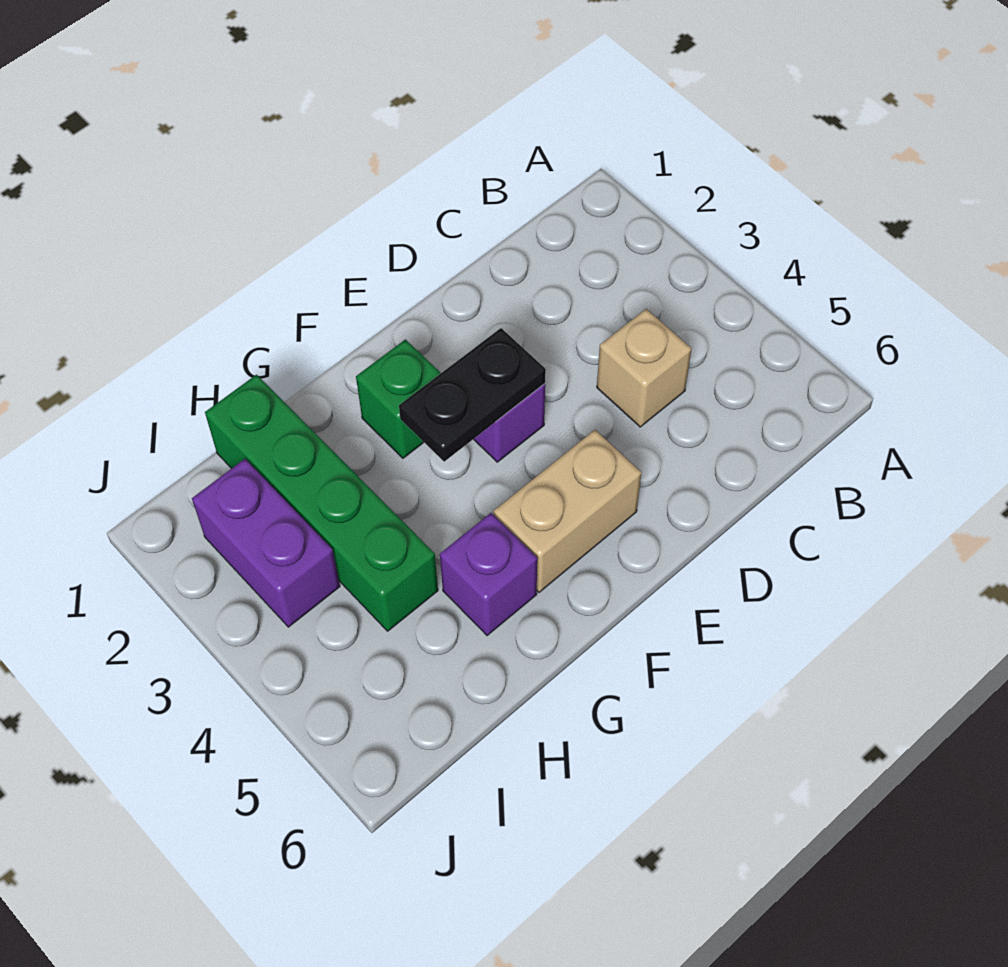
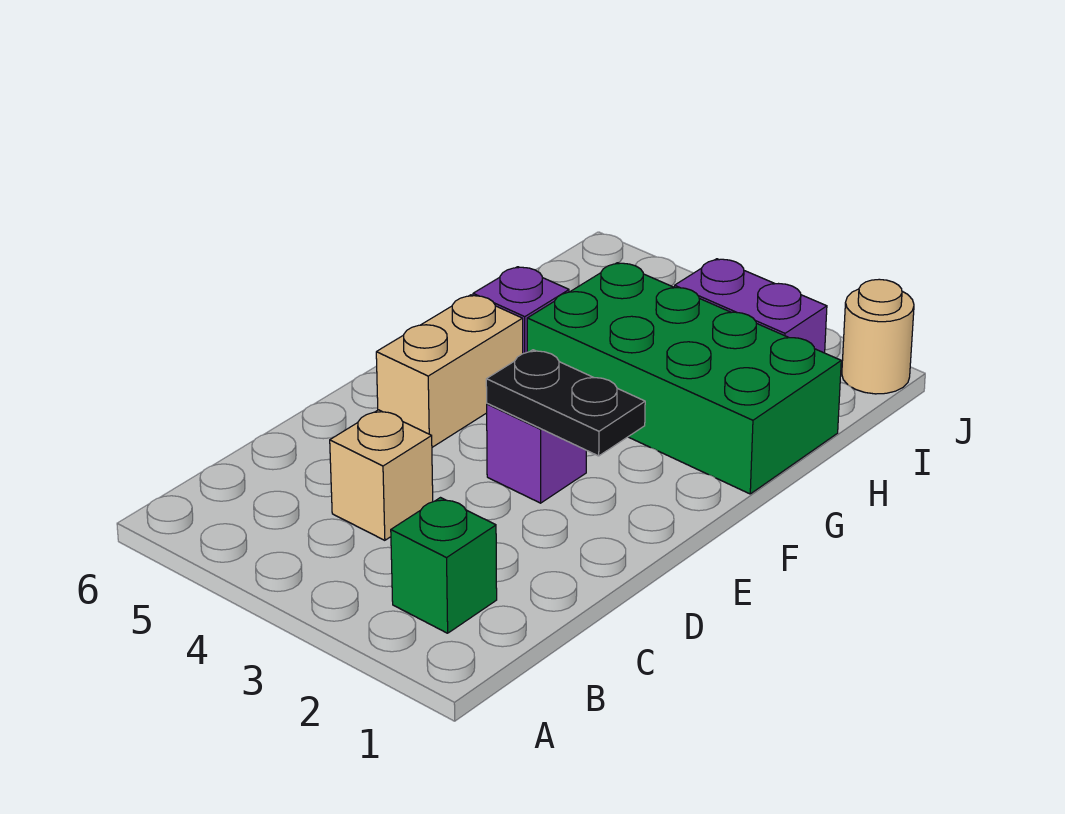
black 1x2 plate [399,328,546,462] -> black 1x2 plate turned to [486,350,645,456]
green 1x1 brick [356,340,441,458] -> green 1x1 brick moved to [391,498,497,633]
green 1x4 brick [205,375,438,631] -> green 2x4 brick [527,263,841,494]
none -> tan 1x1 round brick [842,279,914,394]

